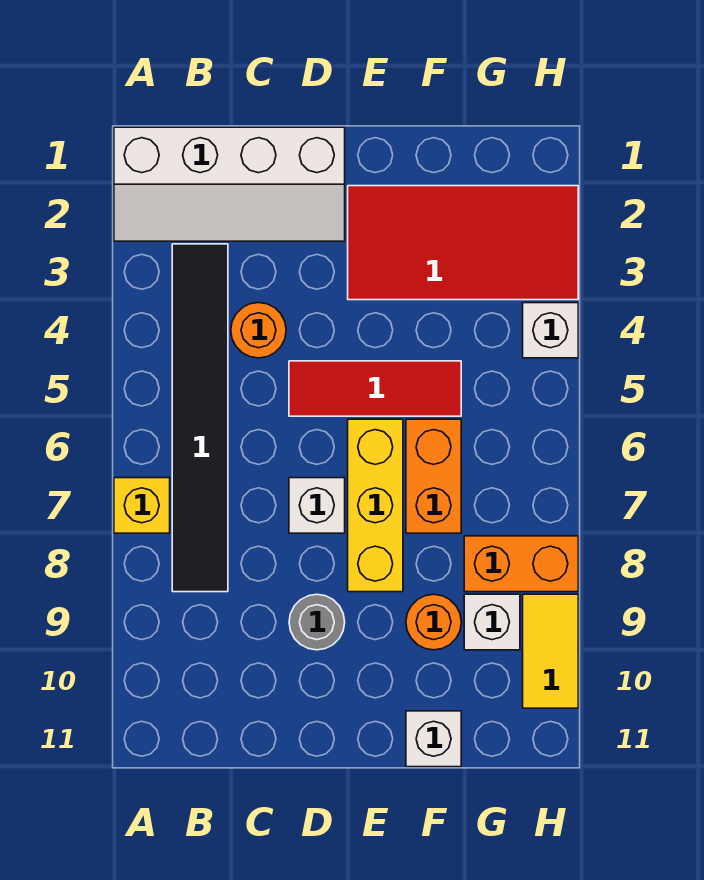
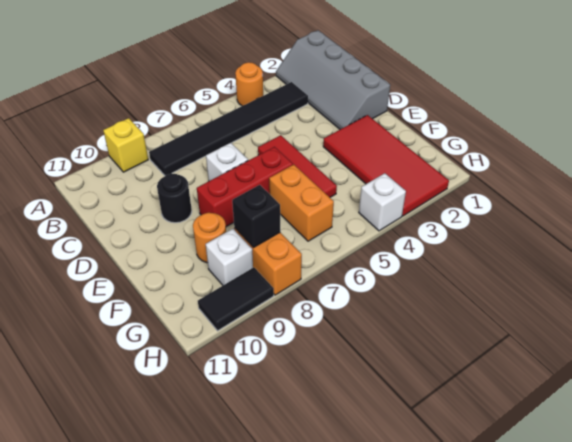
white 2x4 slope [114,127,345,241] -> grey 2x4 slope [276,30,390,129]
yellow 1x1 brick [114,478,170,533] -> yellow 1x1 brick moved to [103,118,148,172]
orange 1x1 round brick [231,303,286,358] -> orange 1x1 round brick moved to [235,62,263,106]
grey 1x1 round brick [289,594,345,650] -> black 1x1 round brick [157,173,192,223]
yellow 1x3 brick [348,419,403,592] -> red 1x3 brick [197,147,293,227]
orange 1x2 brick [406,419,461,533] -> orange 1x2 brick turned to [269,165,334,241]
white 1x1 brick [406,711,461,767] -> none
none -> black 1x1 brick [232,185,280,248]
yellow 1x2 tile [523,594,578,708] -> black 1x2 tile [198,267,274,331]

